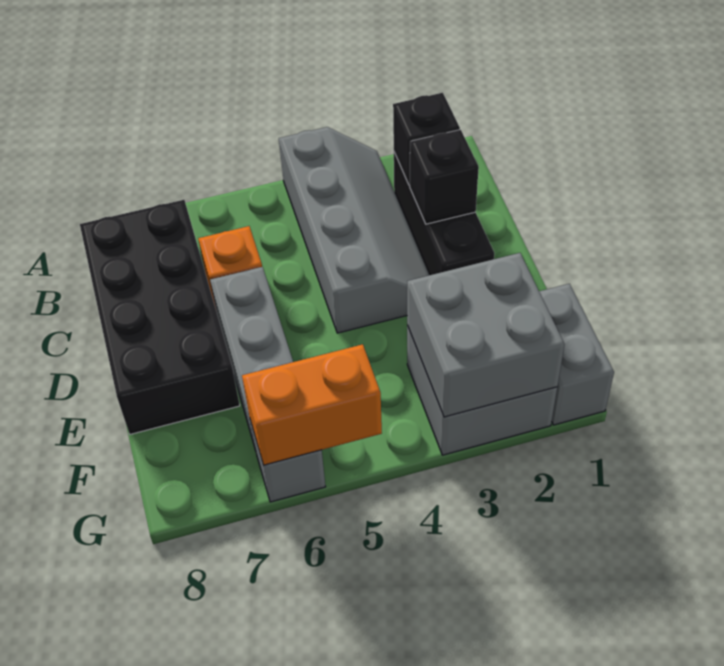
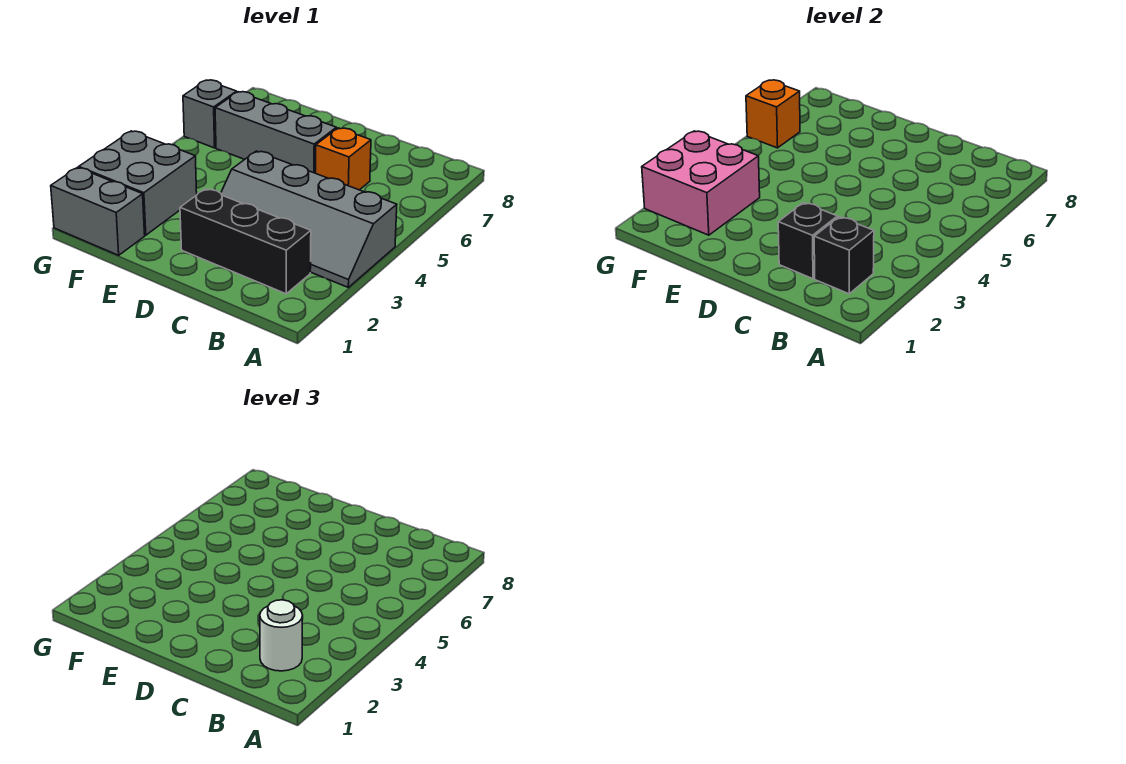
none -> white 1x1 round brick [260,600,303,671]
black 2x4 brick [80,200,240,434] -> none
grey 2x2 brick [407,253,565,417] -> pink 2x2 brick [642,131,760,235]
orange 1x2 brick [242,344,382,465] -> orange 1x1 brick [746,80,800,148]

